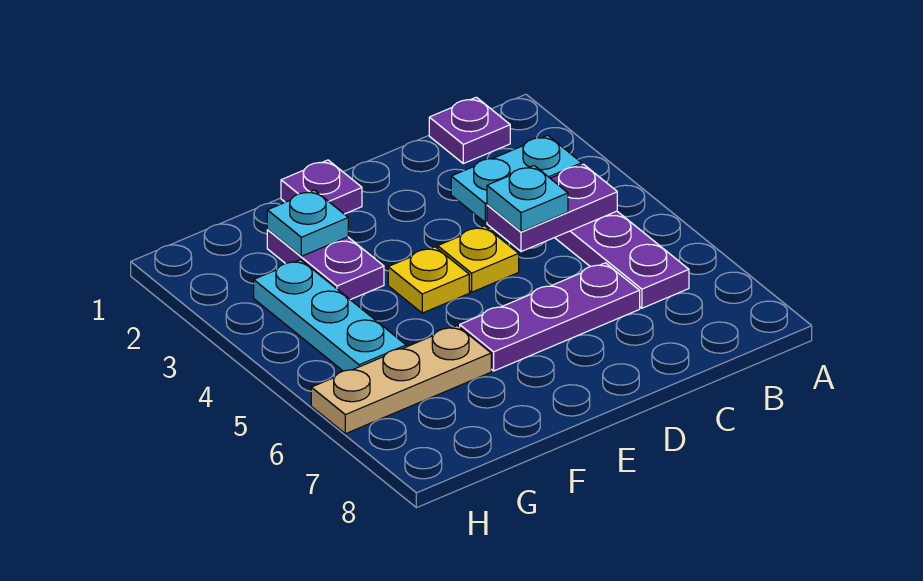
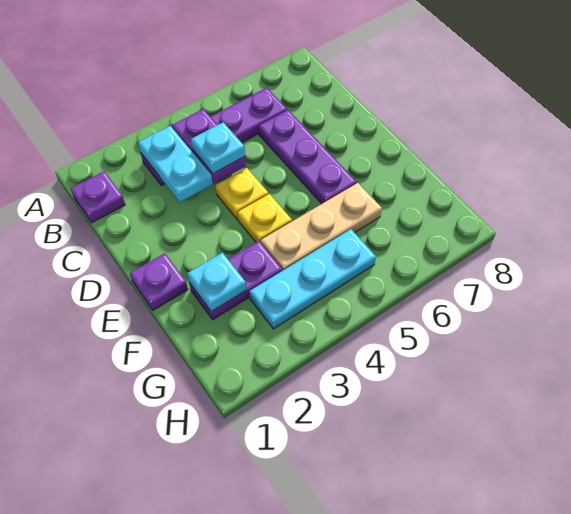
tan 1x3 plate [311,326,491,434] -> tan 1x3 plate turned to [261,183,382,271]

